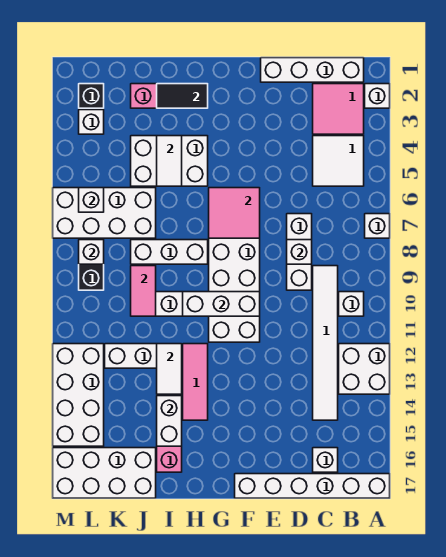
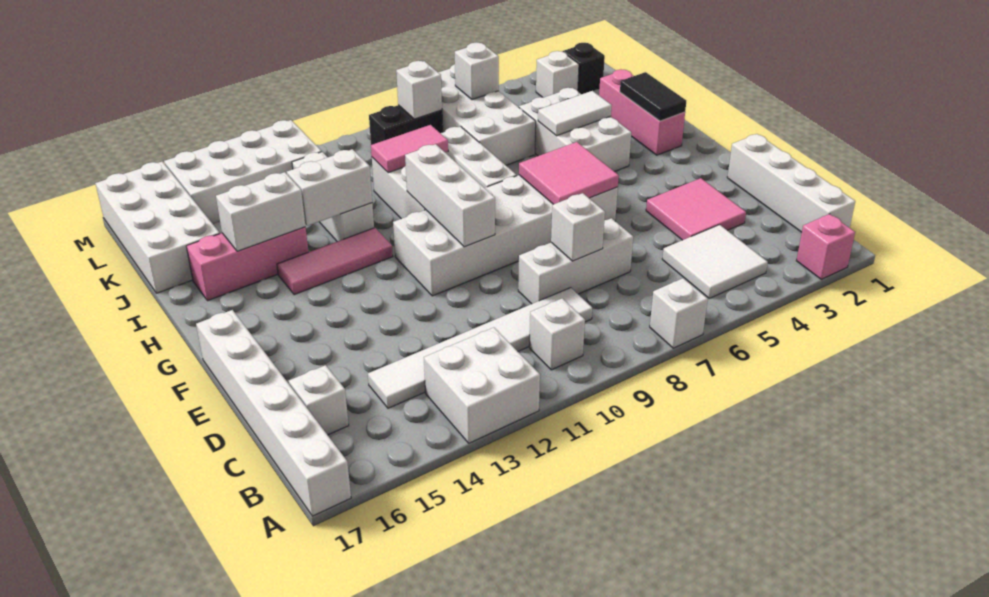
white 1x1 brick [365,84,390,108] -> pink 1x1 brick [796,214,855,279]
pink 2x2 tile [313,84,364,134] -> pink 2x2 tile moved to [646,178,746,240]
white 1x2 tile [157,344,182,394] -> white 1x2 brick [287,149,372,226]

